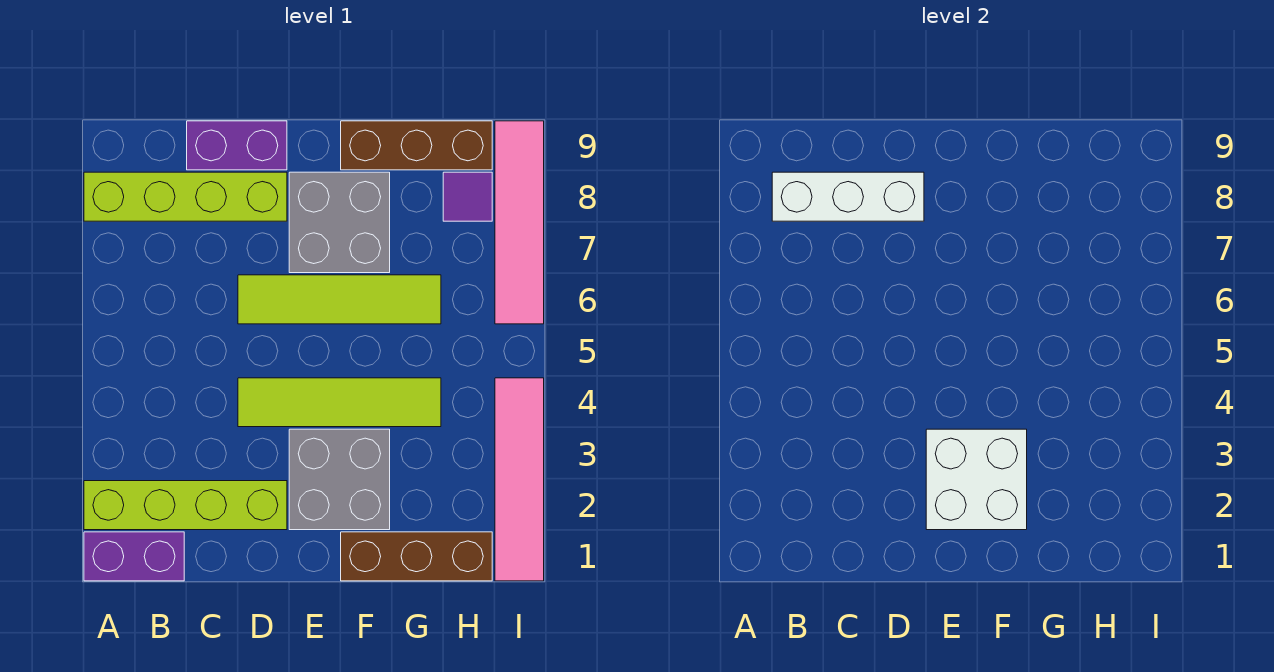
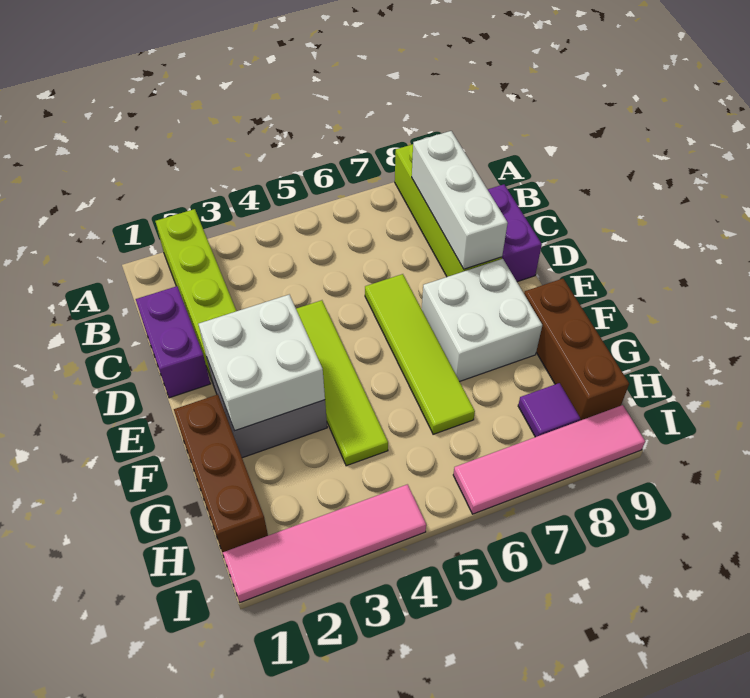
purple 1x2 brick [84,532,184,581] -> purple 1x2 brick moved to [136,286,210,398]
grey 2x2 brick [289,172,390,273] -> white 2x2 brick [422,259,542,381]

